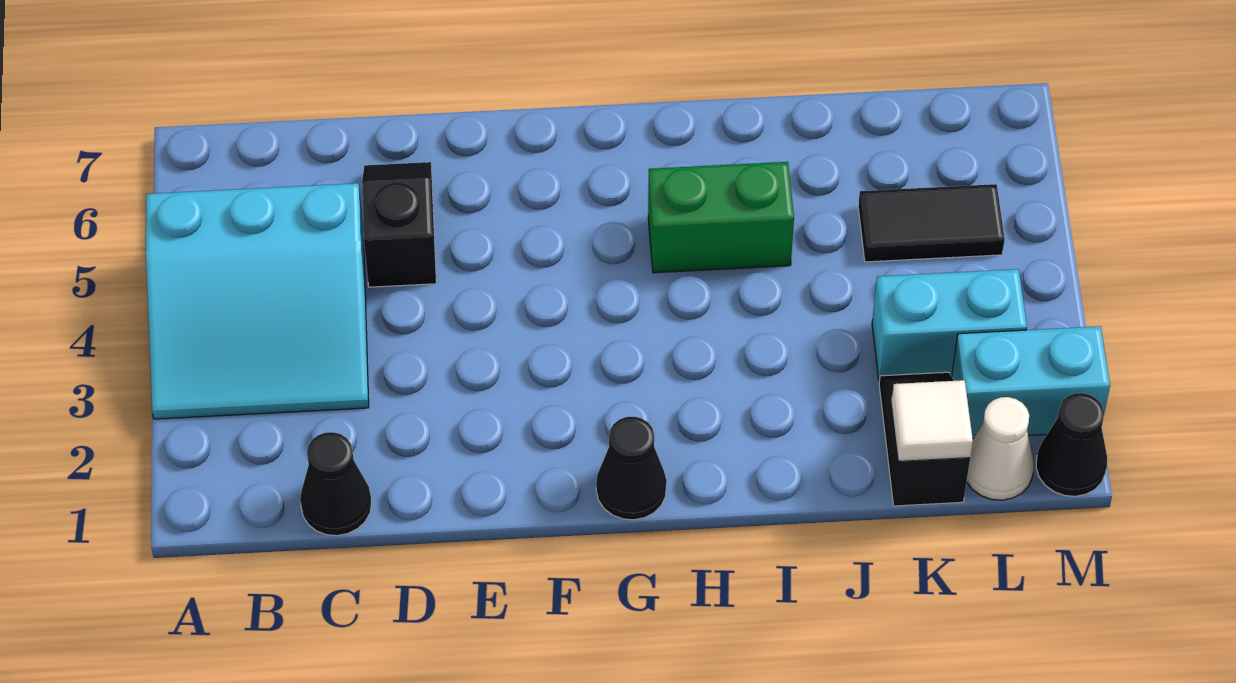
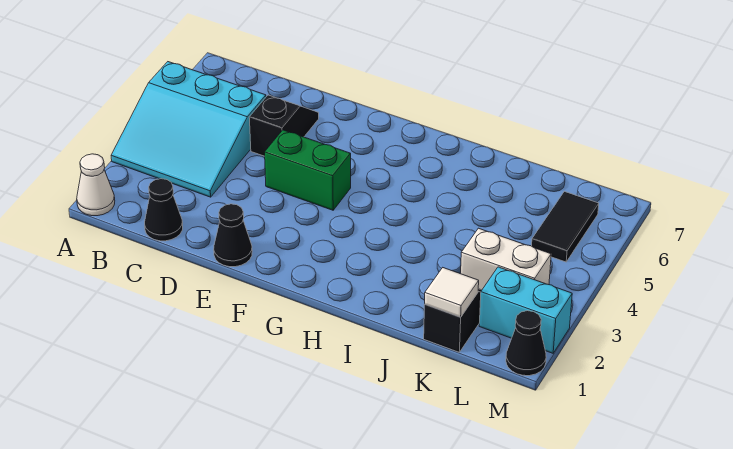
black 1x1 cone [596,417,667,520] -> black 1x1 cone moved to [214,204,252,267]
green 1x2 brick [648,162,794,273] -> green 1x2 brick moved to [265,130,351,210]
cyan 1x2 brick [872,269,1027,381] -> white 1x2 brick [461,228,551,290]
black 1x2 tile [858,184,1005,262] -> black 1x2 tile turned to [532,191,599,262]
white 1x1 cone [967,397,1034,500] -> white 1x1 cone moved to [77,154,115,216]

